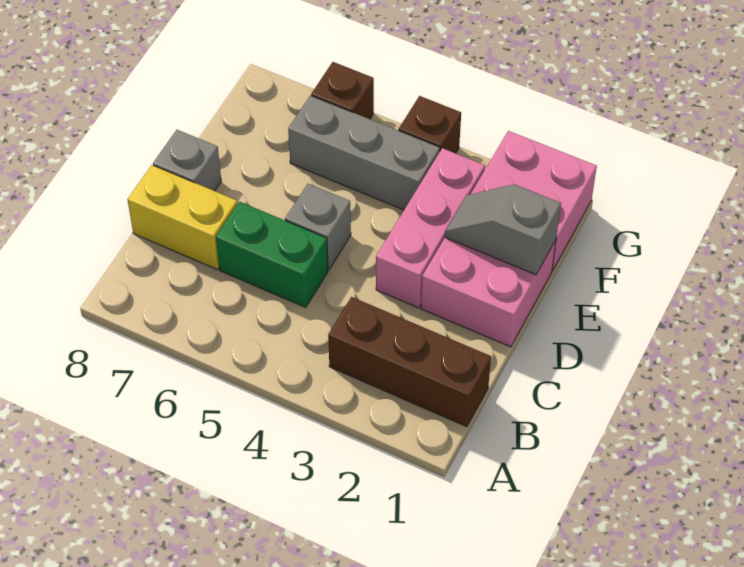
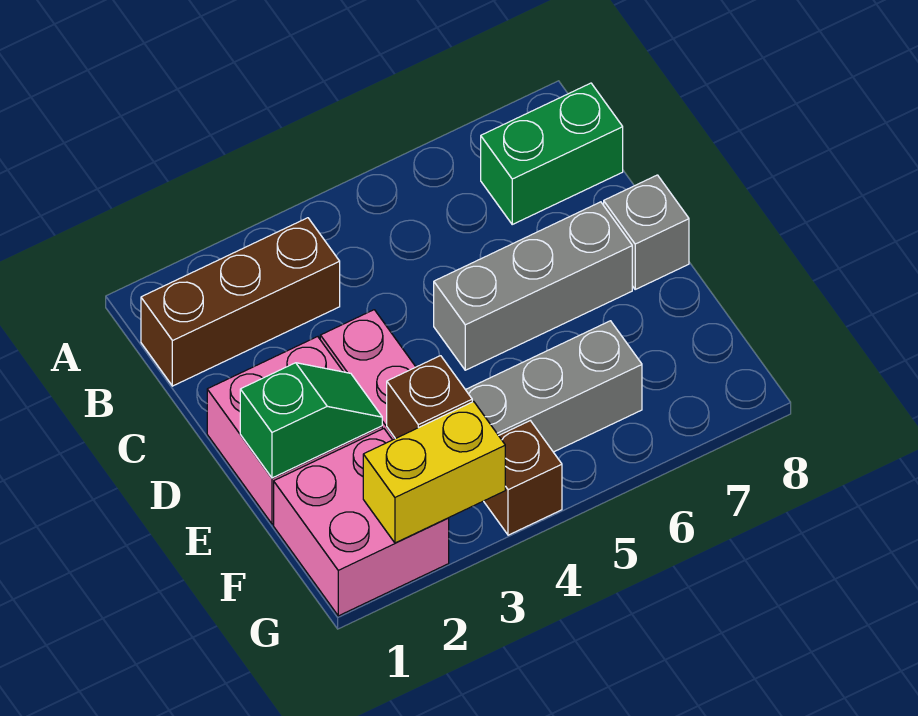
green 1x2 brick [216,202,328,307] -> green 1x2 brick moved to [481,83,623,224]
yellow 1x2 brick [127,165,237,269] -> yellow 1x2 brick moved to [363,402,505,543]
grey 1x1 brick [285,184,351,270] -> grey 1x3 brick [434,202,632,370]
grey 1x2 slope [445,184,561,275] -> green 1x2 slope [240,363,382,478]
brown 1x1 brick [311,62,374,119] -> brown 1x1 brick moved to [387,356,472,439]

